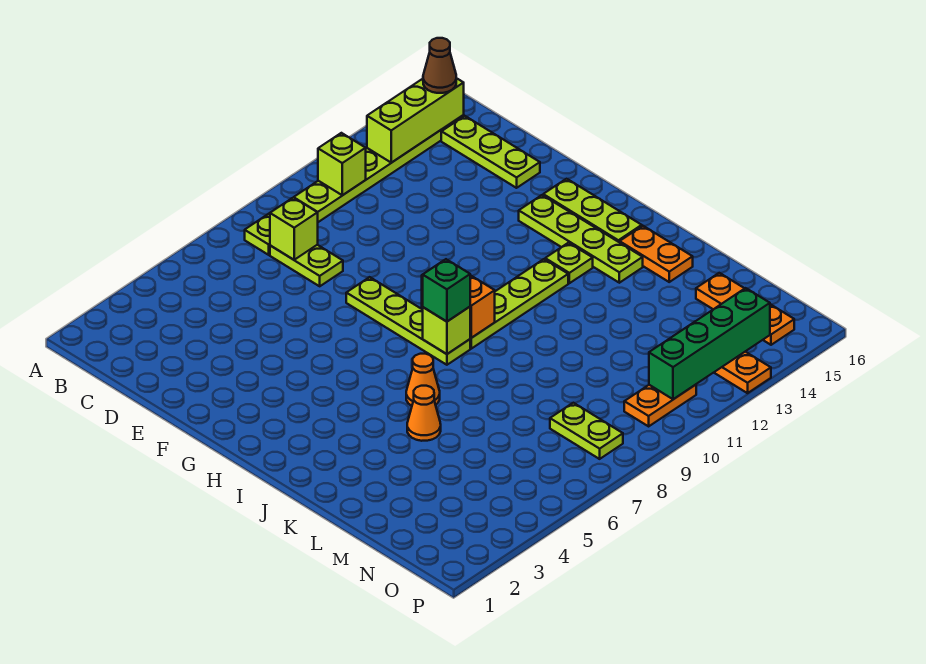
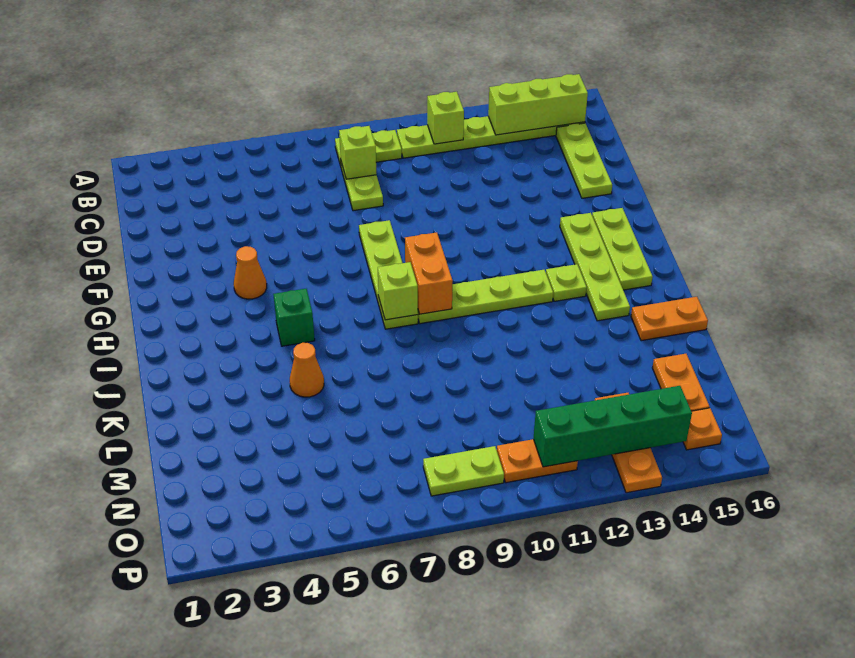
brown 1x1 cone [423,38,456,93] -> none
green 1x1 brick [423,259,470,322] -> green 1x1 brick moved to [273,289,315,346]
orange 1x1 cone [406,354,440,406] -> orange 1x1 cone moved to [234,246,267,299]
orange 1x2 plate [620,226,693,282] -> orange 1x2 plate turned to [631,297,708,341]
lime 1x2 plate [550,403,623,459] -> lime 1x2 plate turned to [423,446,504,496]

